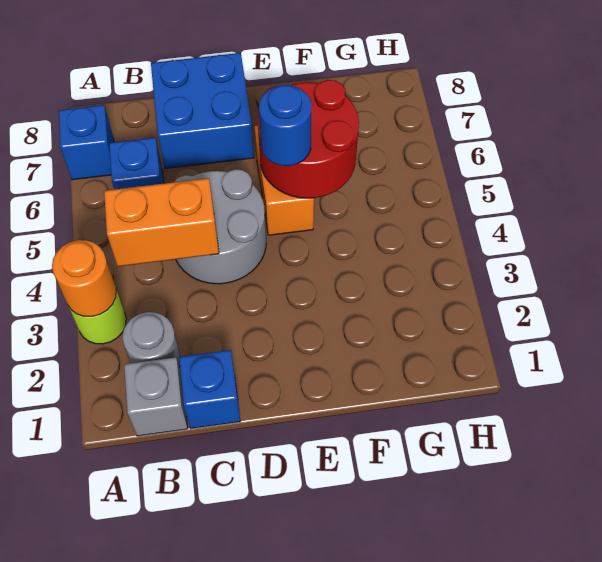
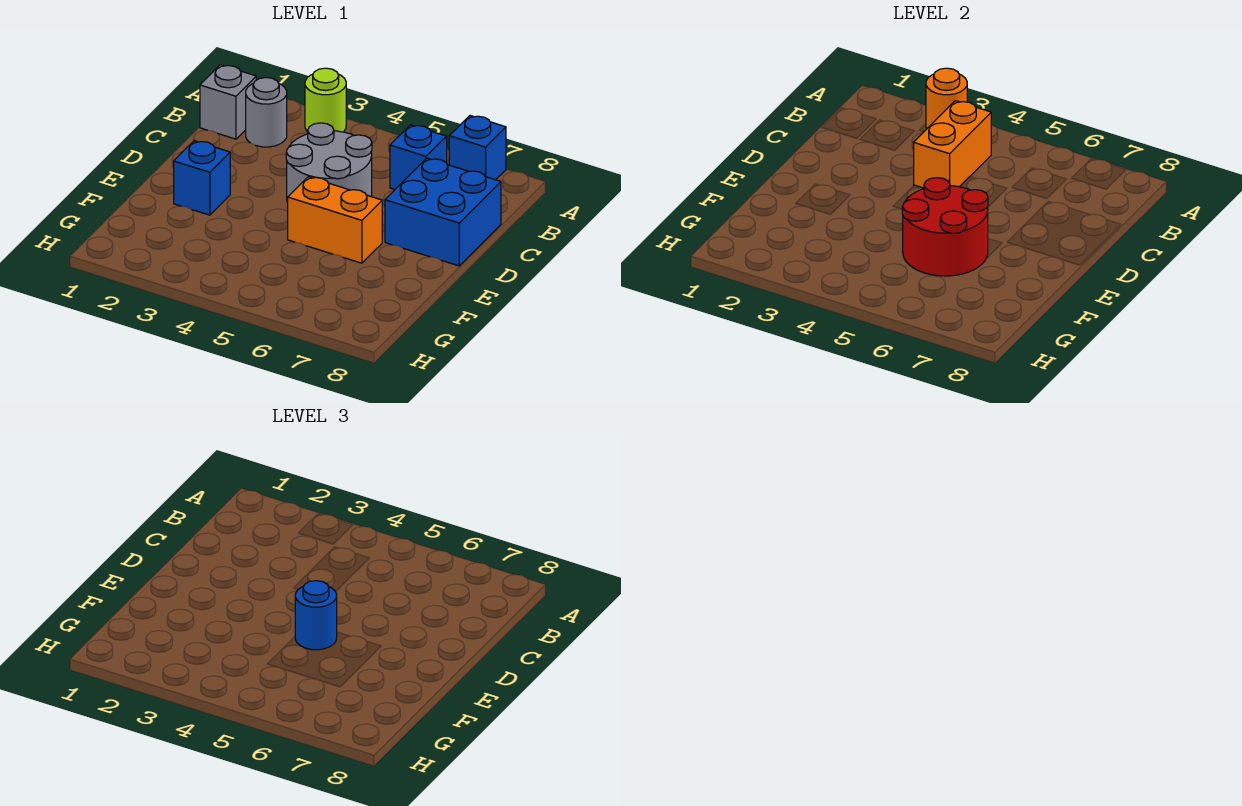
blue 1x1 brick [179,350,240,429] -> blue 1x1 brick moved to [174,141,230,215]

